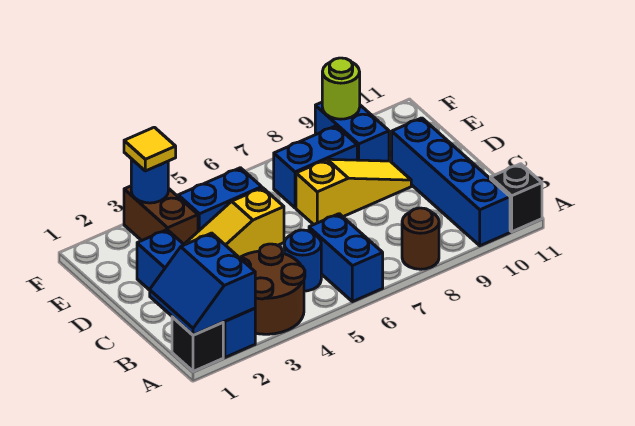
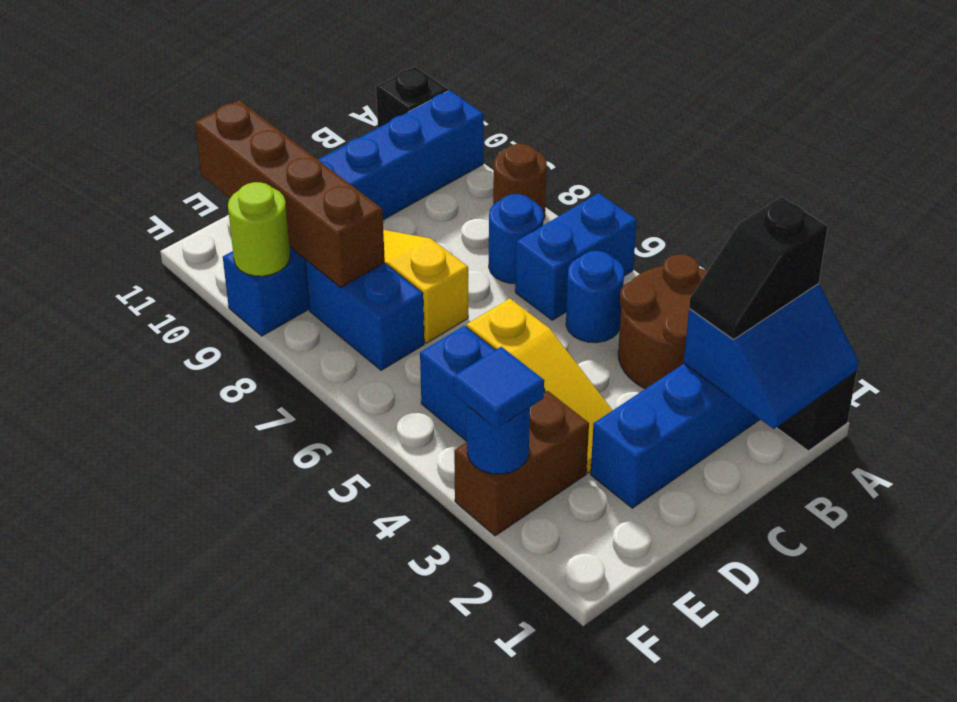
none -> black 1x2 slope [689,197,827,340]
none -> blue 1x1 round brick [489,194,543,283]
none -> brown 1x4 brick [195,100,385,287]
yellow 1x1 tile [124,127,176,171] -> blue 1x1 tile [453,347,544,429]

